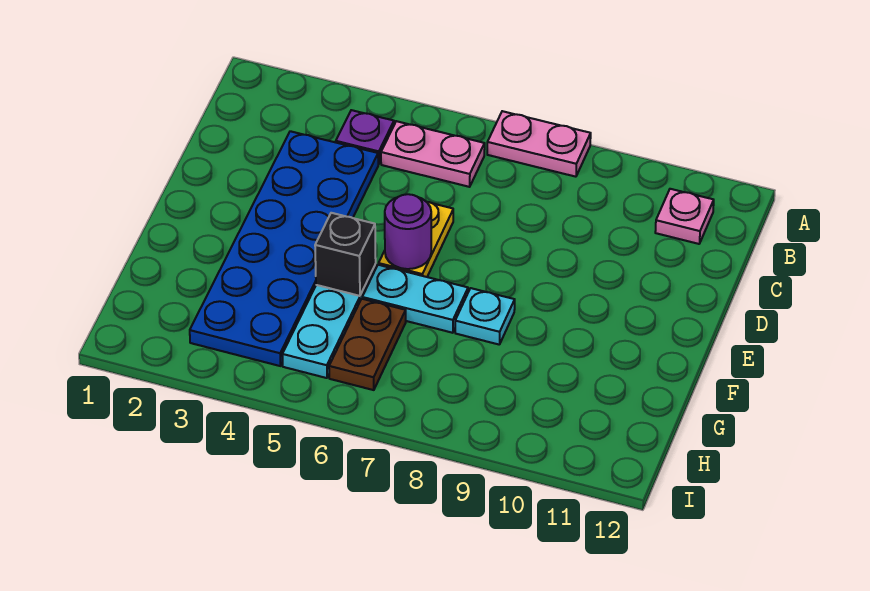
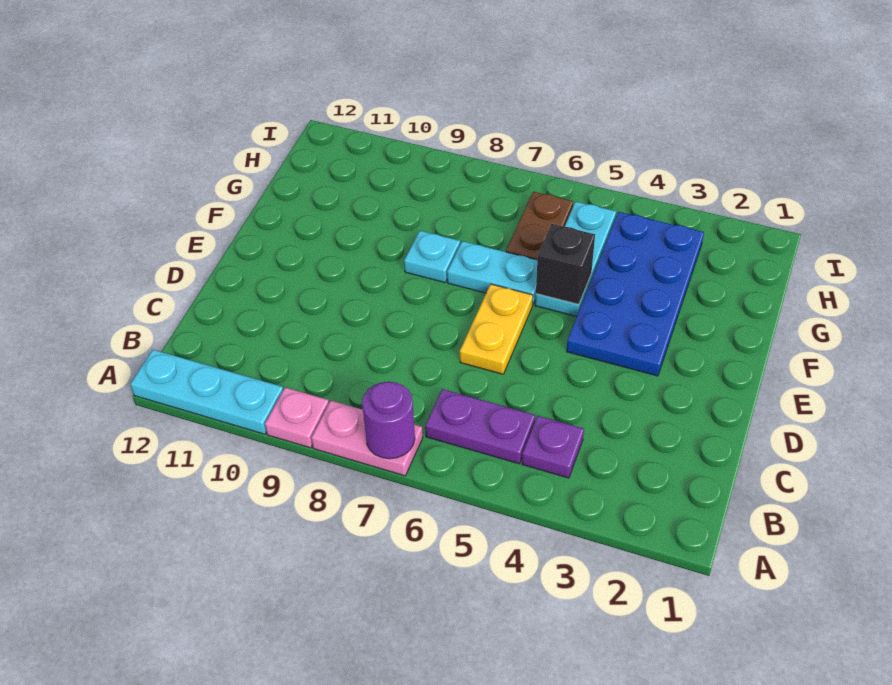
none -> cyan 1x3 plate [130,350,283,434]
pink 1x2 plate [381,121,485,187] -> purple 1x2 plate [425,389,535,464]
pink 1x1 plate [655,189,714,244] -> pink 1x1 plate moved to [265,388,329,448]
blue 2x6 plate [190,131,378,366] -> blue 2x4 plate [566,212,704,376]
purple 1x1 round brick [385,194,431,269] -> purple 1x1 round brick moved to [362,382,415,459]

